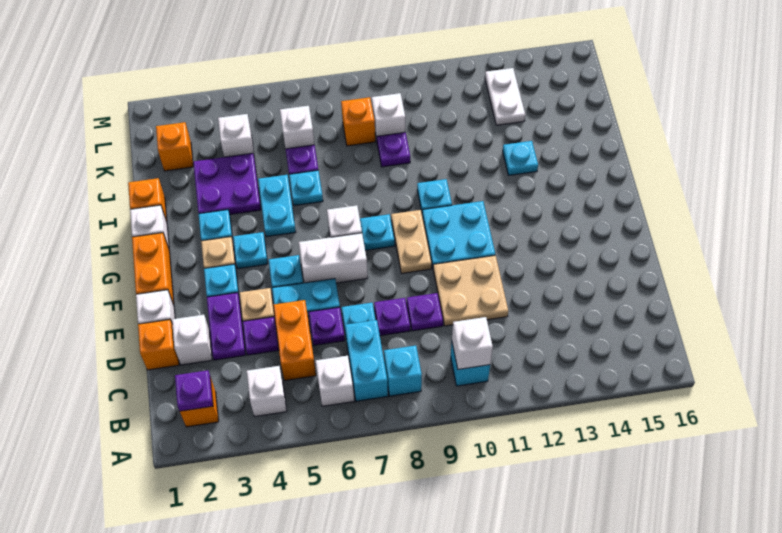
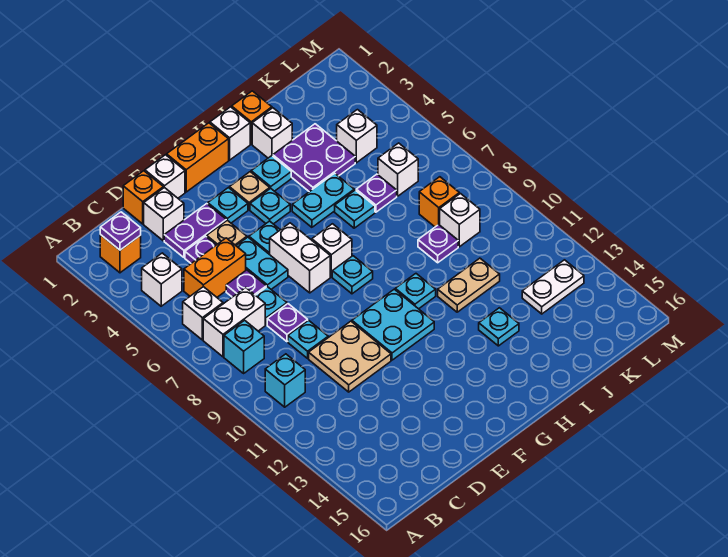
cyan 1x2 brick [345,320,388,401] -> white 1x2 brick [203,288,265,357]
white 1x1 brick [452,317,493,369] -> white 1x1 brick moved to [252,108,292,158]
purple 1x1 plate [407,293,443,331] -> cyan 1x1 plate [288,320,328,358]
tan 1x2 plate [391,210,432,274] -> tan 1x2 plate moved to [438,258,500,312]
orange 1x1 brick [156,122,193,171] -> none

